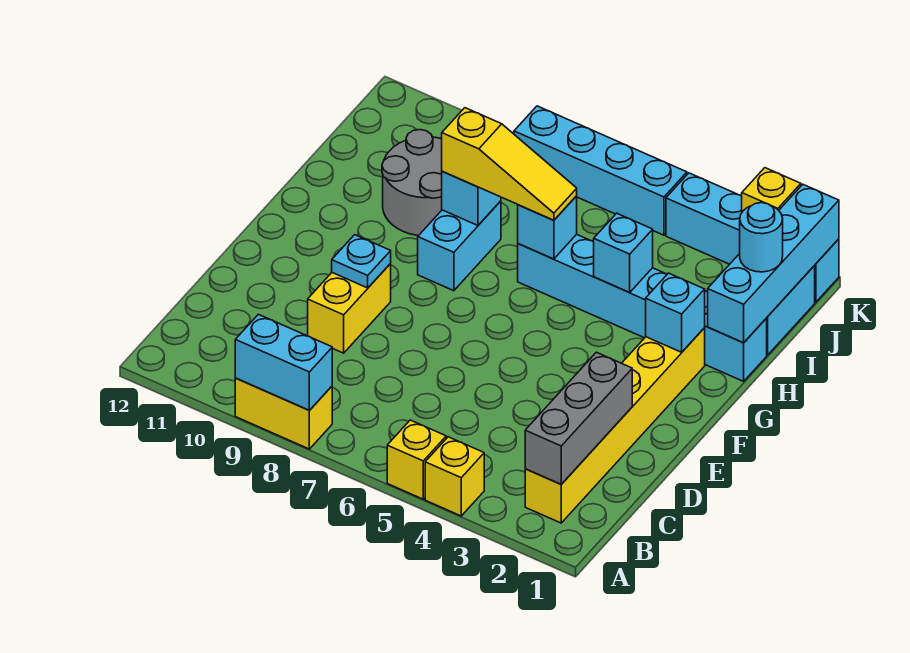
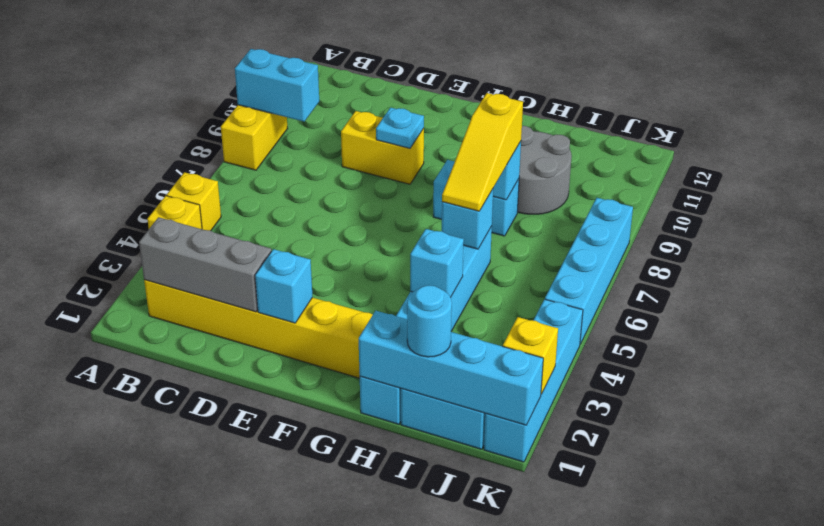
cyan 1x2 brick [235,314,332,410] -> cyan 1x2 brick turned to [235,49,319,121]
cyan 1x1 brick [646,273,705,352] -> cyan 1x1 brick moved to [255,249,313,323]

